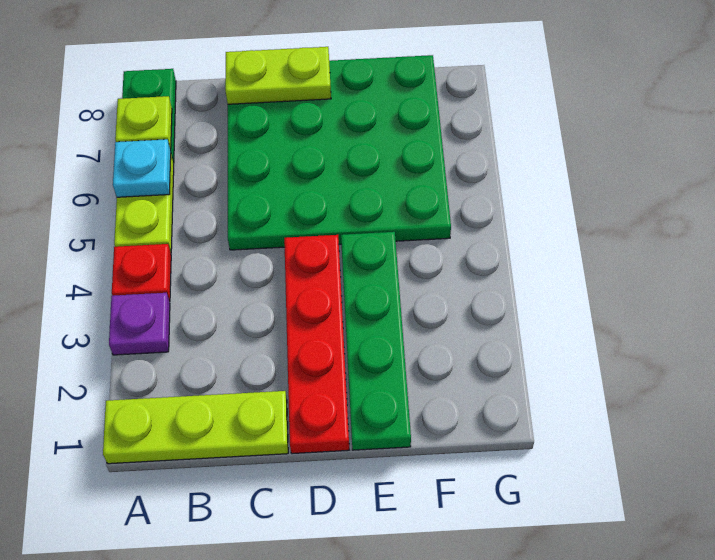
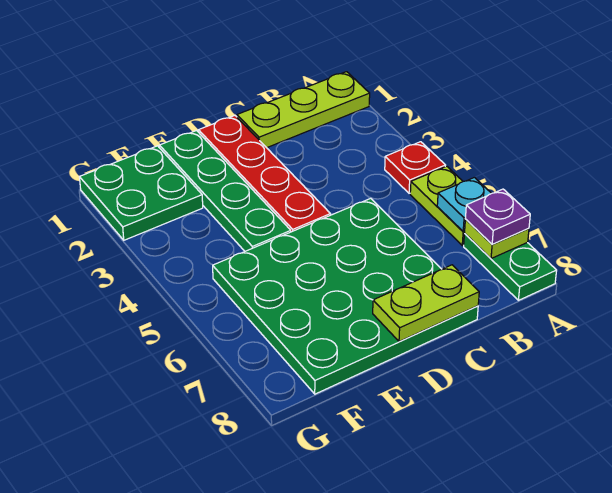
purple 1x1 plate [109,293,170,355] -> purple 1x1 plate moved to [465,189,530,244]
none -> green 2x2 plate [80,146,203,240]

